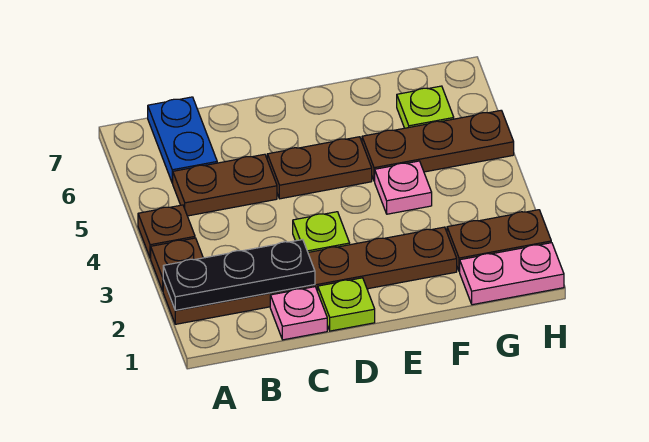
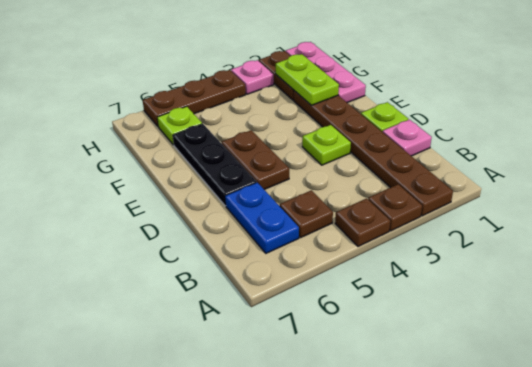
black 1x3 plate [163,240,315,310] -> black 1x3 plate moved to [173,124,257,206]
brown 1x2 plate [173,154,277,216] -> brown 1x1 plate [280,190,333,237]
blue 1x2 plate [148,97,217,183] -> blue 1x2 plate turned to [225,183,299,253]
none -> lime 1x2 plate [276,54,339,105]
pink 1x1 plate [375,161,432,214] -> pink 1x1 plate moved to [231,60,274,94]
brown 1x3 plate [362,110,514,181] -> brown 1x3 plate turned to [143,70,246,126]
pink 1x2 plate [460,243,564,305] -> pink 1x3 plate [286,42,366,103]

